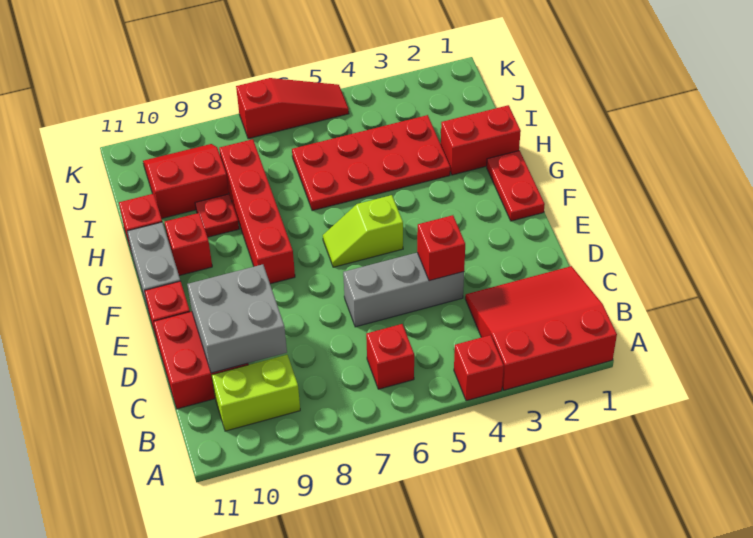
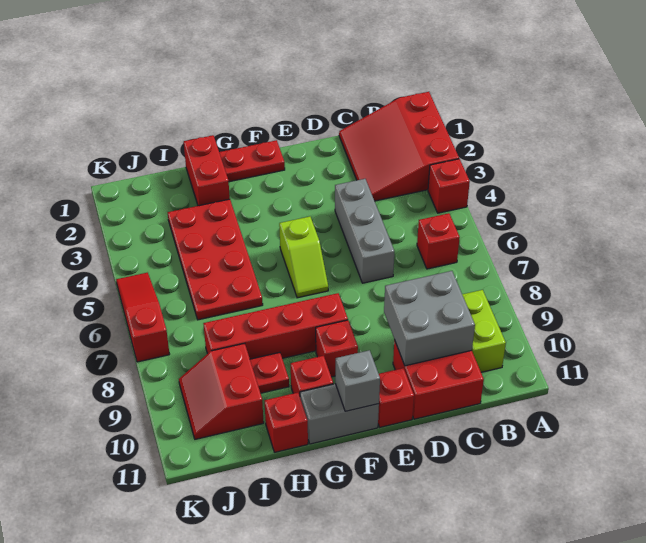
red 1x1 brick [417,215,465,281] -> red 1x1 brick moved to [316,320,358,377]
none -> grey 1x1 brick [335,350,380,411]

